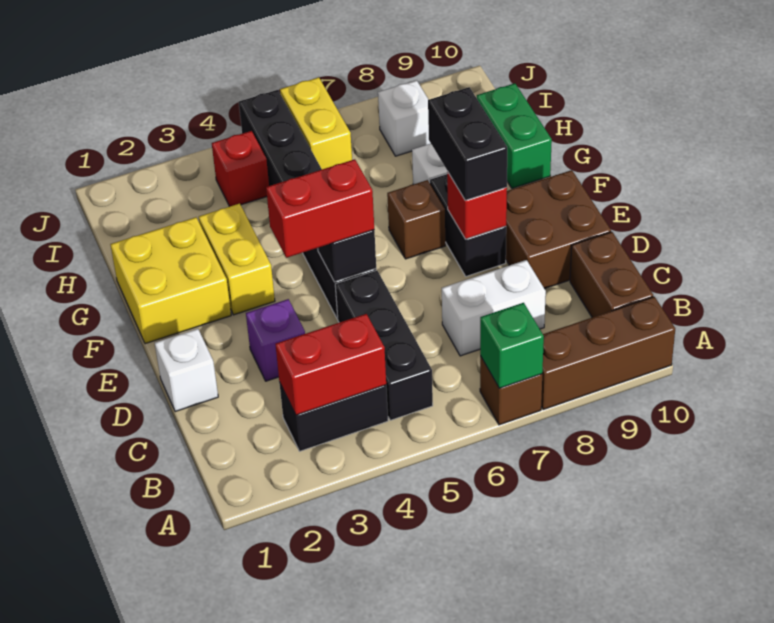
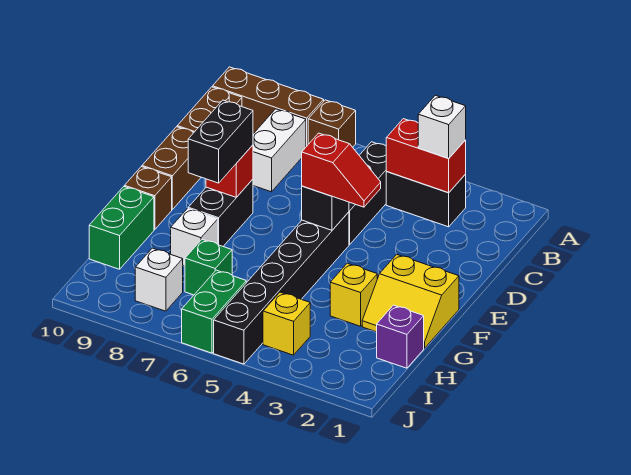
green 1x1 brick [480,303,544,388] -> green 1x1 brick moved to [185,239,232,295]
white 1x2 brick [442,260,546,356] -> white 1x2 brick turned to [253,109,306,192]
white 1x1 brick [155,329,218,412] -> white 1x1 brick moved to [418,95,466,158]
purple 1x1 brick [246,299,305,381] -> purple 1x1 brick moved to [377,305,424,368]
brown 2x2 brick [506,170,611,289] -> brown 1x2 brick [142,127,201,209]
red 1x2 brick [266,159,374,258] -> red 1x2 slope [302,133,381,207]
yellow 2x2 brick [110,217,231,344] -> yellow 2x2 slope [362,254,459,348]
yellow 1x2 brick [199,204,275,315] -> yellow 1x1 brick [330,263,377,326]
brown 1x1 brick [387,180,445,259] -> brown 1x1 brick moved to [124,167,172,230]
red 1x1 brick [212,131,269,207] -> yellow 1x1 brick [263,292,310,355]
yellow 1x2 brick [280,77,352,169] -> green 1x2 brick [182,270,246,353]

